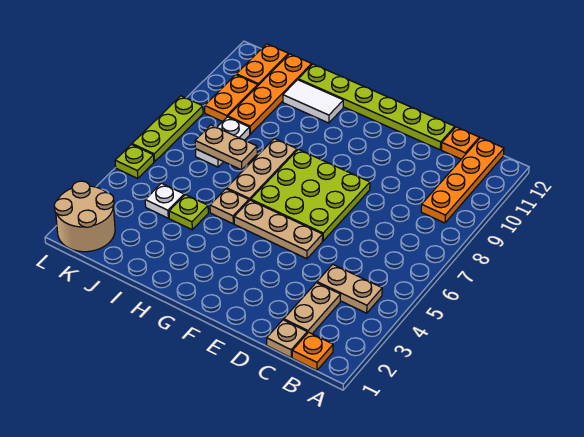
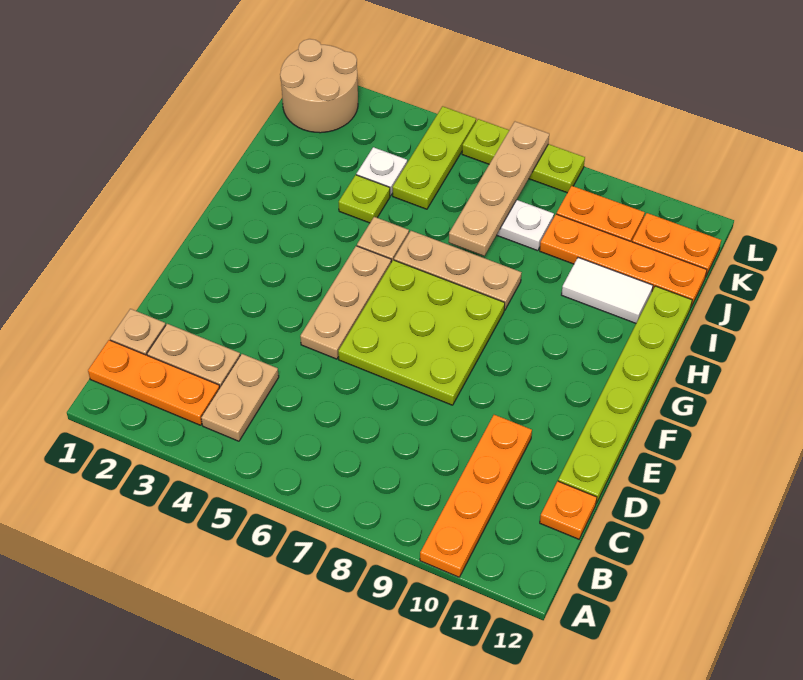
orange 1x1 plate [292,332,333,370] -> orange 1x3 plate [88,340,220,425]
orange 1x4 plate [421,138,504,223] -> orange 1x4 plate turned to [420,415,532,577]
white 1x2 tile [283,80,343,123] -> white 1x2 tile turned to [562,258,653,323]
tan 1x2 plate [195,125,257,170] -> tan 1x4 plate [449,122,549,256]
lime 1x1 plate [115,144,154,179] -> lime 1x3 plate [392,106,476,209]

